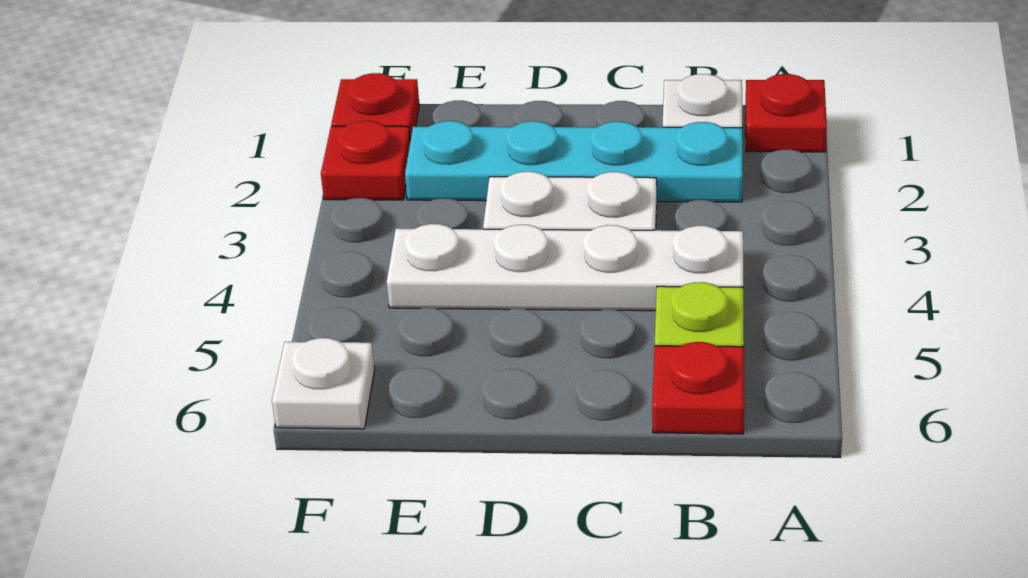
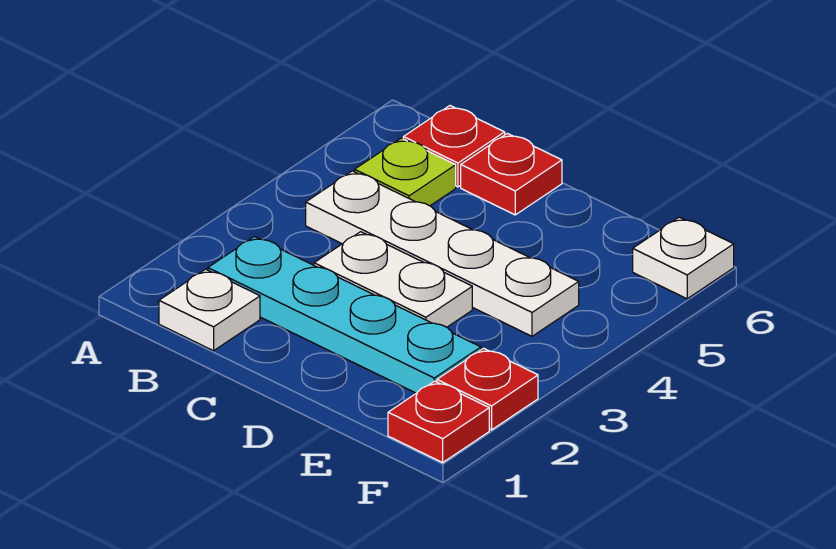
red 1x1 plate [746,74,827,152] -> red 1x1 plate moved to [461,133,562,215]

